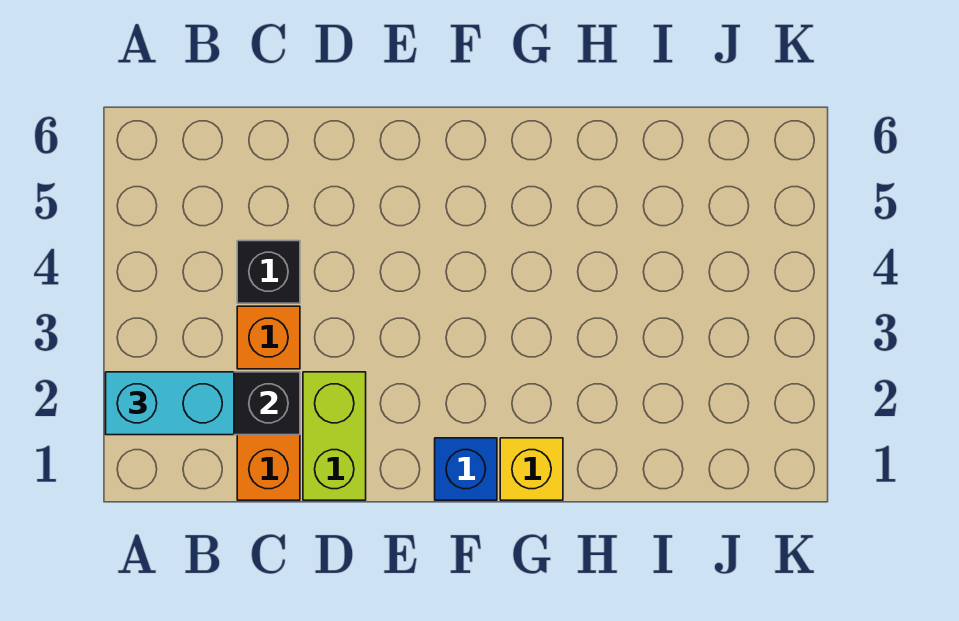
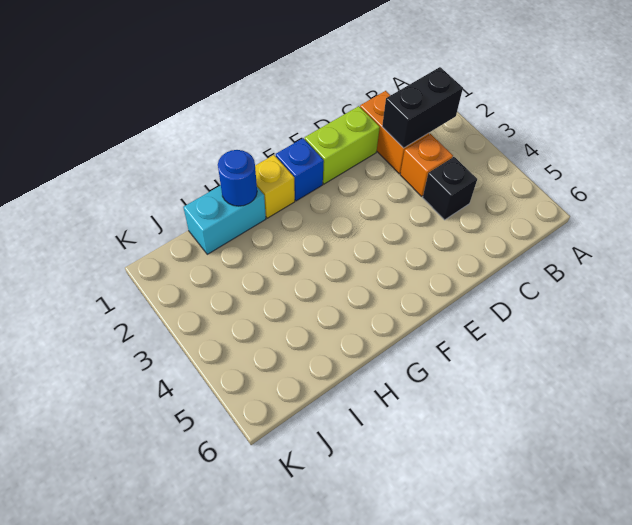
cyan 1x2 brick [106,372,234,435] -> cyan 1x2 brick moved to [183,185,266,254]
lime 1x2 brick [303,372,366,500] -> lime 1x2 brick turned to [305,106,380,184]
none -> blue 1x1 round brick [218,150,257,206]

